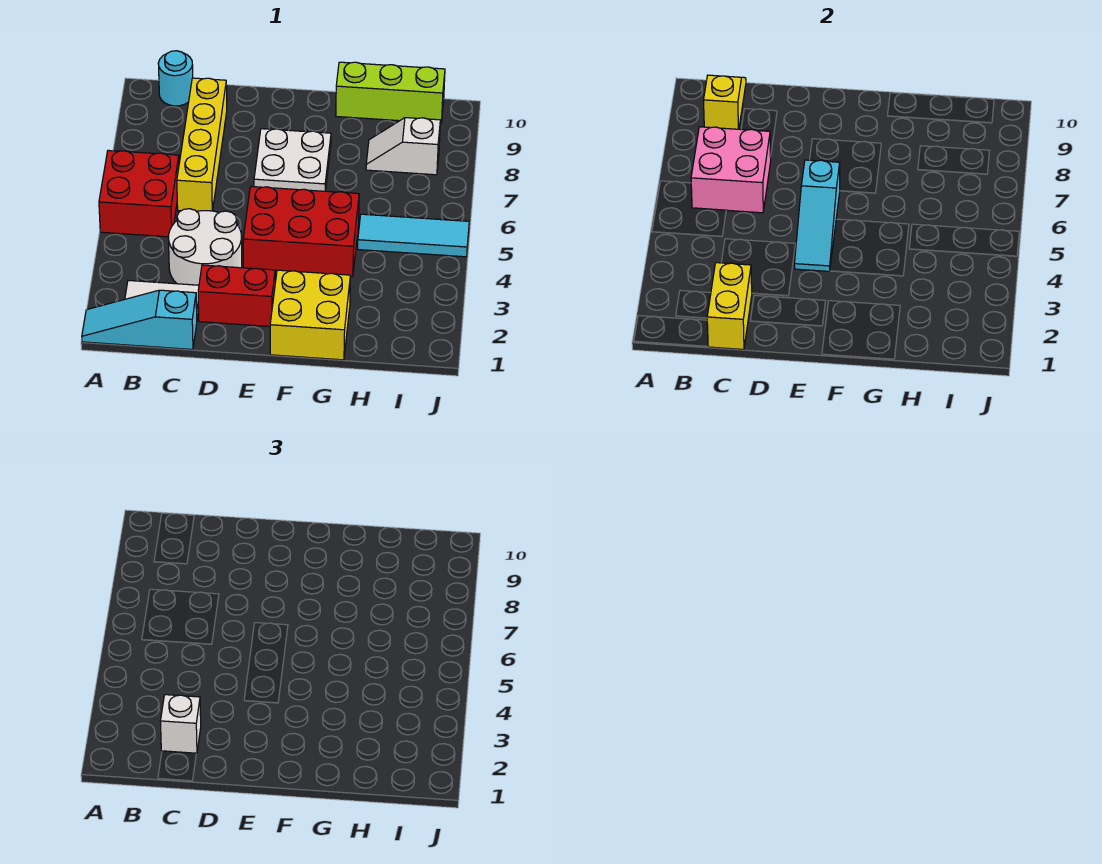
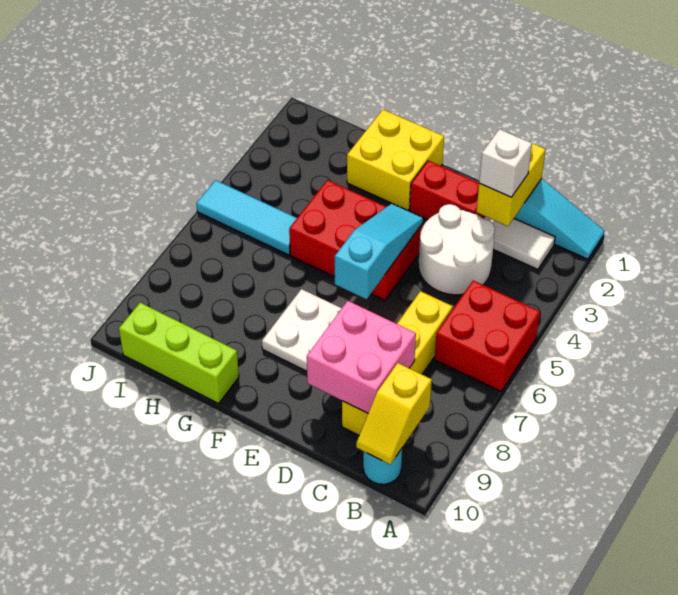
pink 2x2 brick [691,127,771,213] -> pink 2x2 brick moved to [307,301,416,413]
white 1x2 slope [366,118,440,175] -> none

